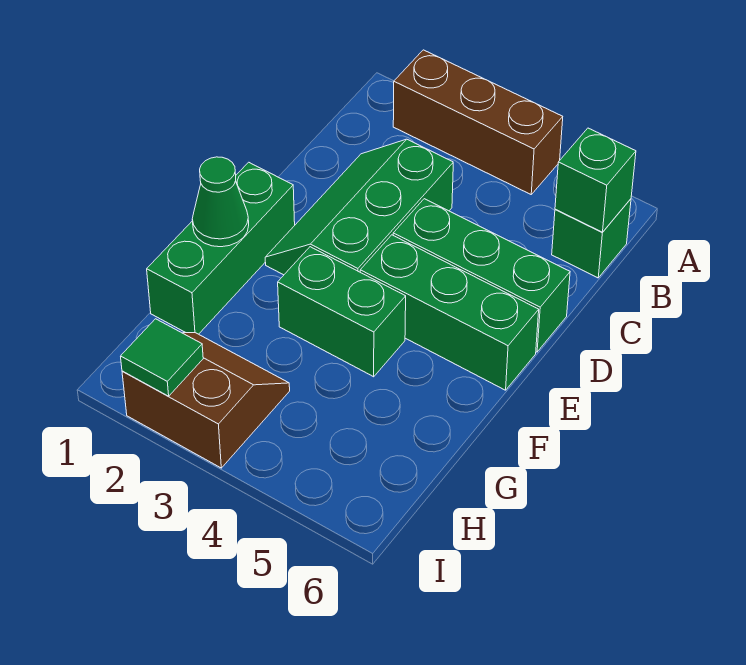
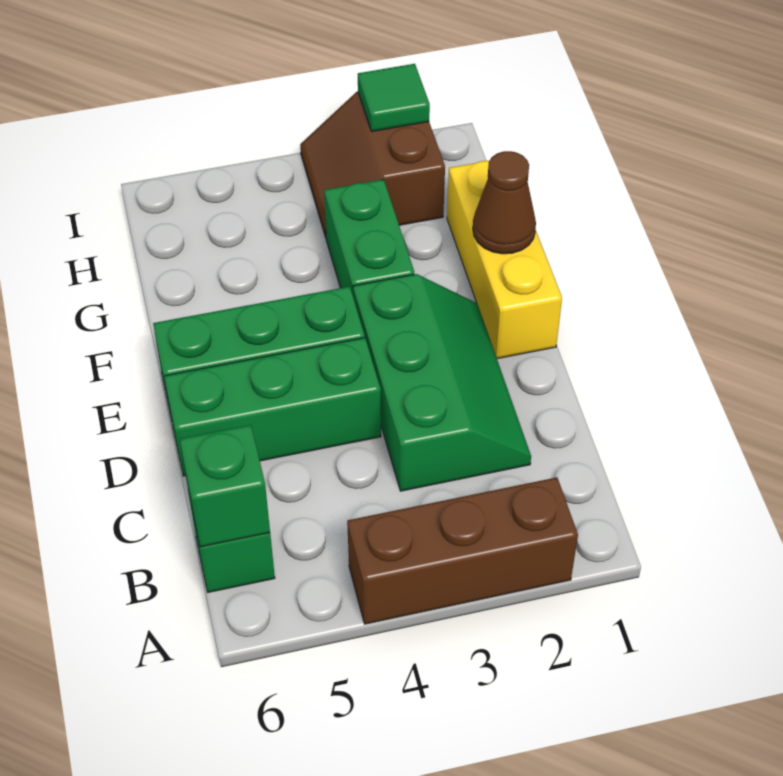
green 1x3 brick [147,162,295,334] -> yellow 1x3 brick [447,161,562,359]
green 1x1 cone [192,157,249,247] -> brown 1x1 cone [473,151,536,254]
green 1x2 brick [278,247,406,377] -> green 1x2 brick turned to [324,179,414,295]
brown 2x2 slope [122,333,290,468] -> brown 2x2 slope turned to [300,92,445,237]

